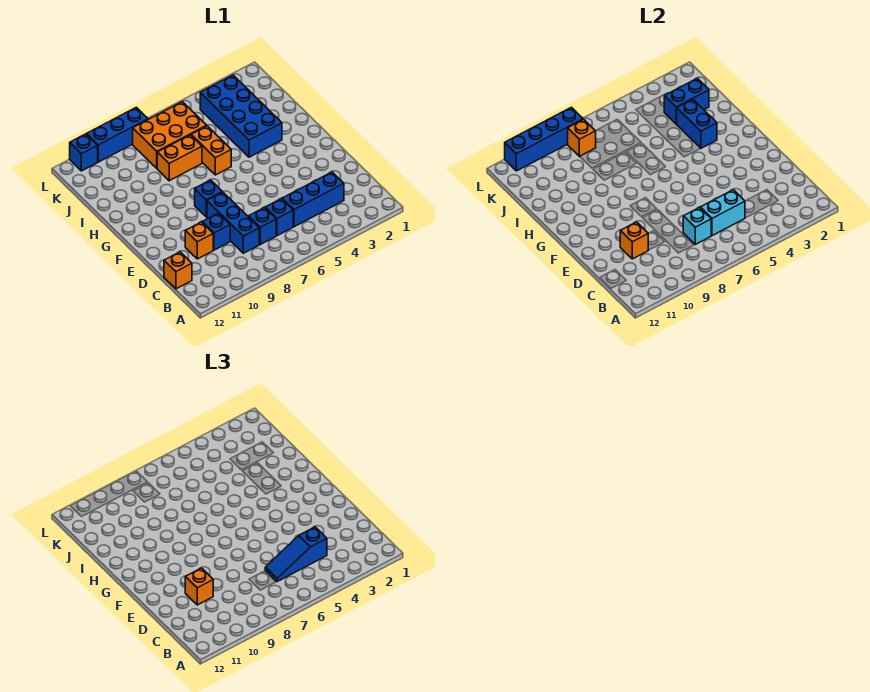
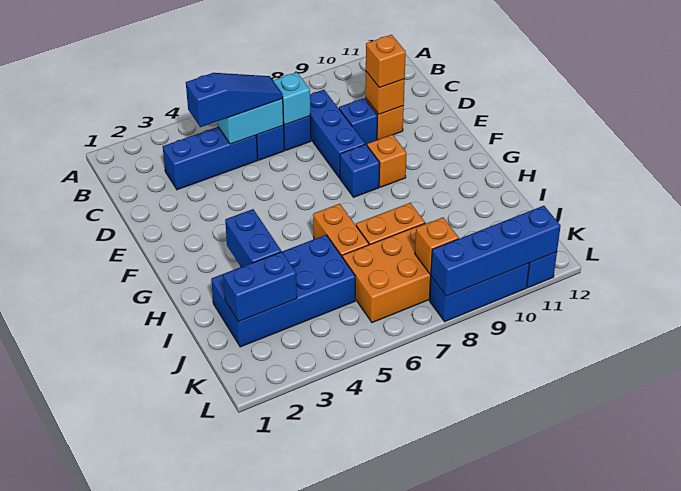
orange 1x1 brick [164,252,192,289] -> orange 1x1 brick moved to [367,135,407,187]
blue 2x4 brick [200,75,282,157] -> blue 2x4 brick turned to [211,235,356,347]

